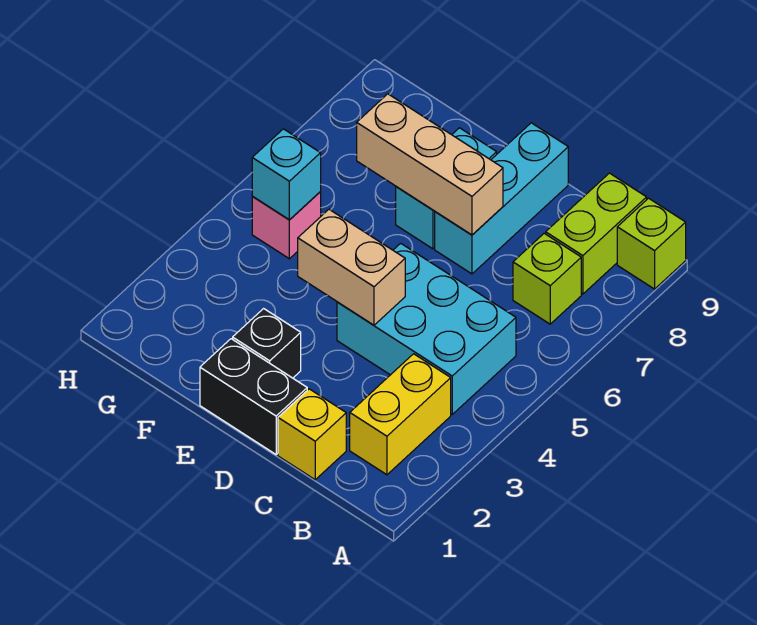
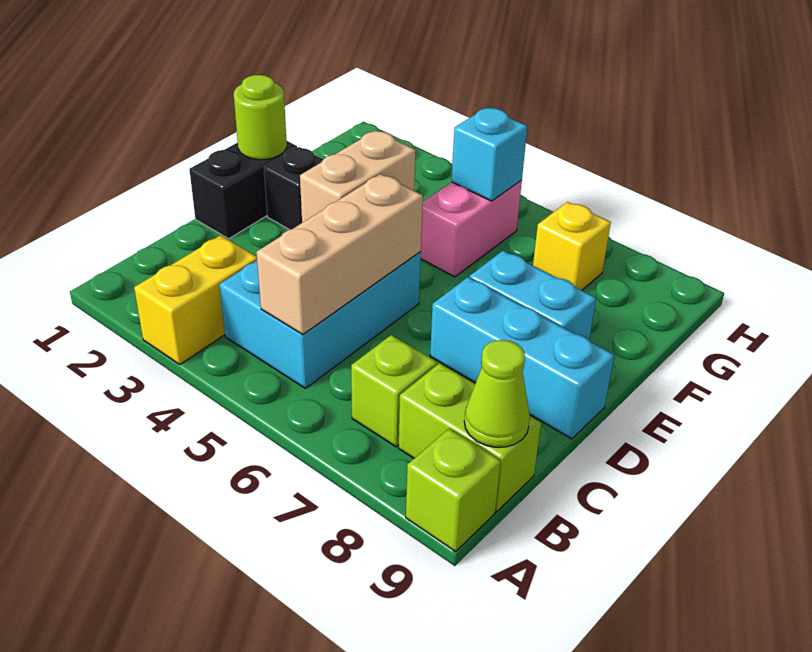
yellow 1x2 brick [350,354,451,475] -> yellow 1x2 brick turned to [134,235,257,364]
none -> lime 1x1 cone [464,340,530,447]
yellow 1x1 brick [278,389,346,480] -> yellow 1x1 brick moved to [533,202,611,290]
tan 1x3 brick [357,94,503,235] -> tan 1x3 brick moved to [257,174,423,334]
none -> lime 1x1 round brick [234,75,287,160]
pink 1x1 brick [252,192,321,259] -> pink 1x2 brick [421,180,522,277]

